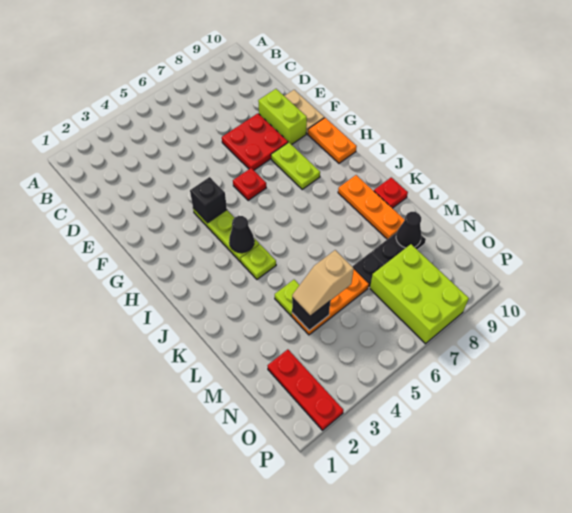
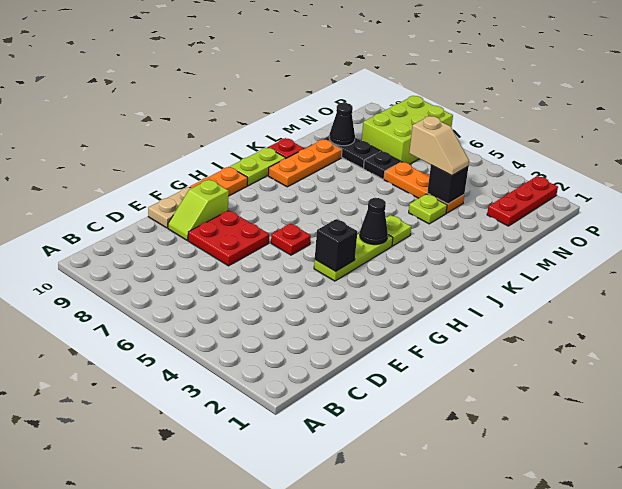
lime 1x2 brick [258,89,307,145] -> lime 1x2 slope [168,179,229,240]
lime 1x2 plate [271,142,320,189] -> lime 1x2 plate moved to [230,148,286,186]

